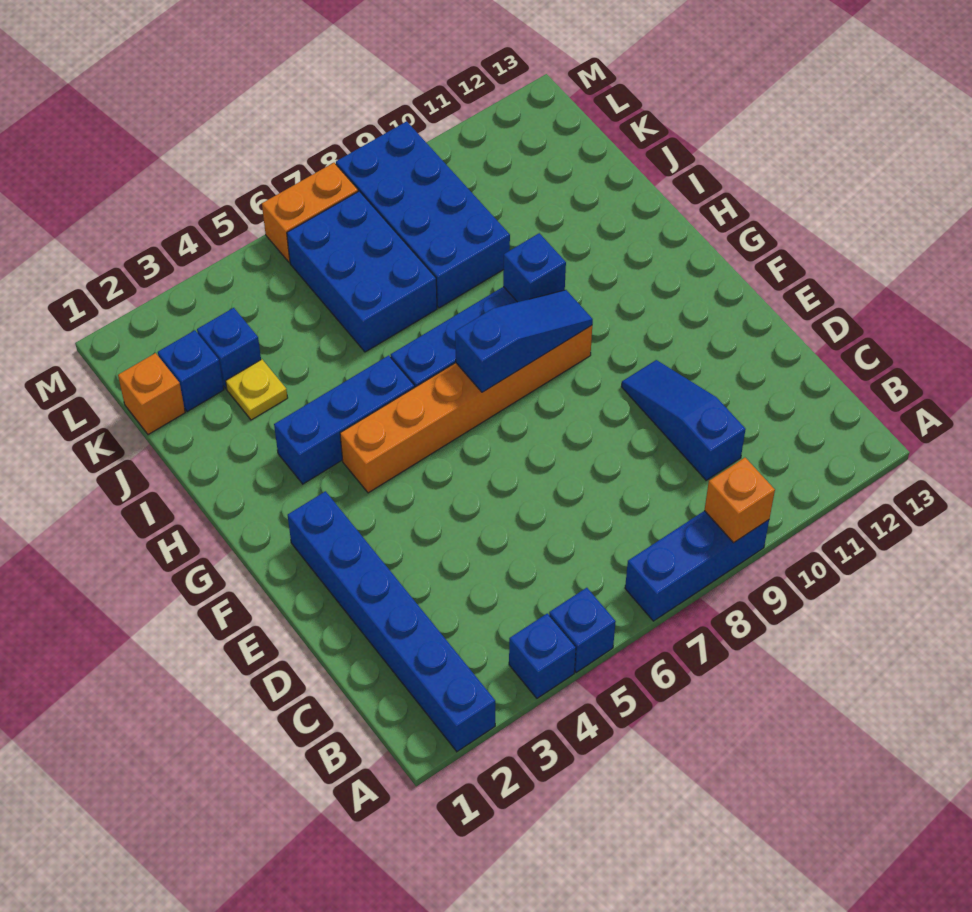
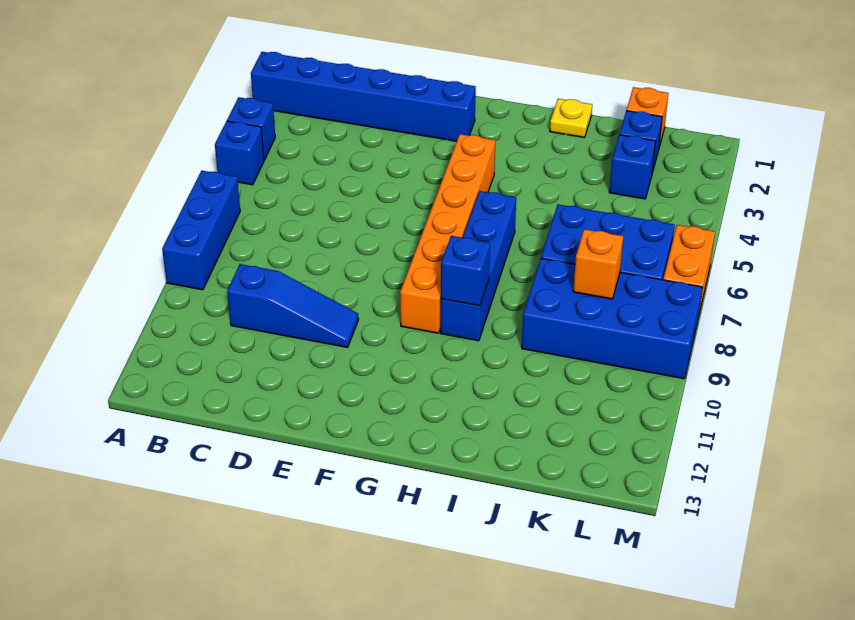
orange 1x1 brick [704,458,775,543] -> orange 1x1 brick moved to [573,229,623,299]
blue 1x3 slope [455,290,593,392] -> none
blue 1x3 brick [274,355,415,484] -> none
yellow 1x1 plate [226,359,288,420] -> yellow 1x1 plate moved to [550,99,592,137]

